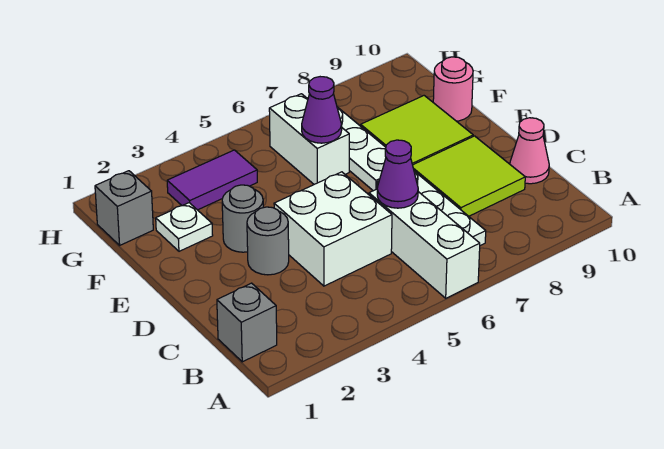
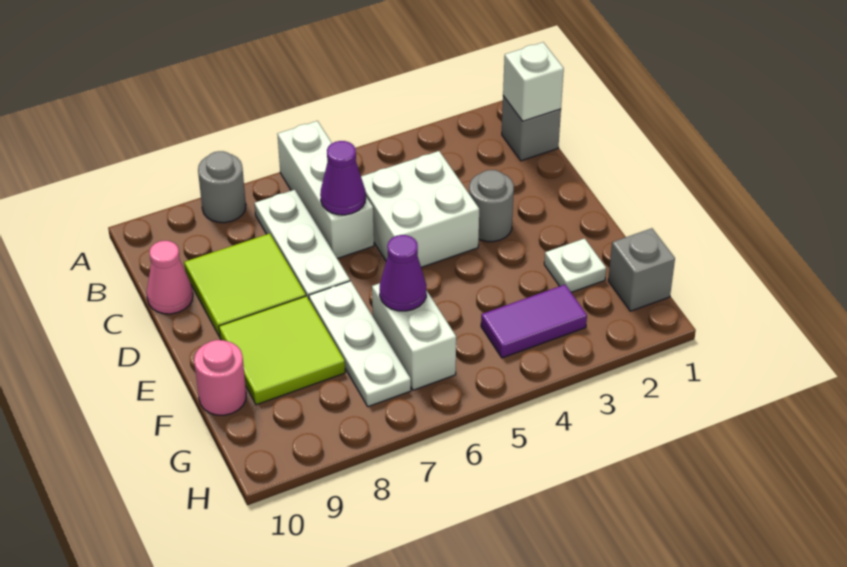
none -> white 1x1 brick [503,42,564,121]
grey 1x1 round brick [222,185,263,252] -> grey 1x1 round brick moved to [198,151,246,223]

